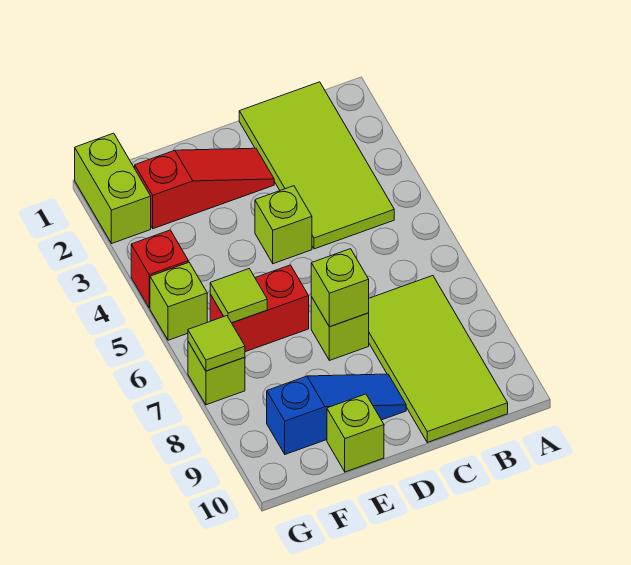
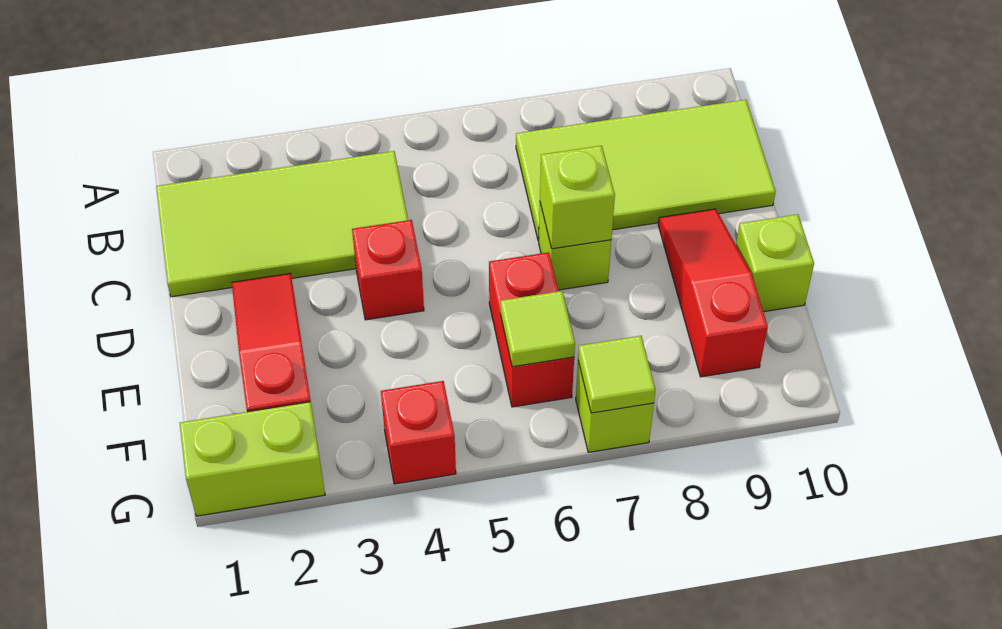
lime 1x1 brick [255,186,312,264] -> red 1x1 brick [352,220,424,320]
blue 1x3 slope [267,374,406,454] -> red 1x3 slope [658,209,768,377]
lime 1x1 brick [150,262,207,340] -> none

